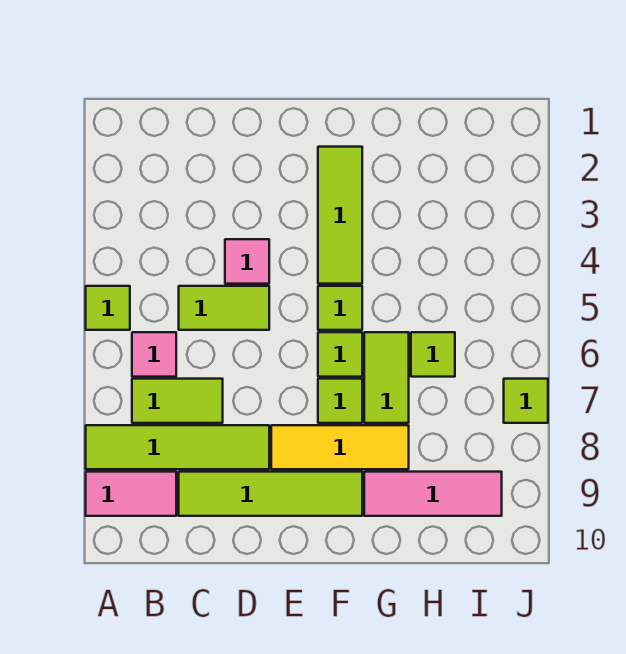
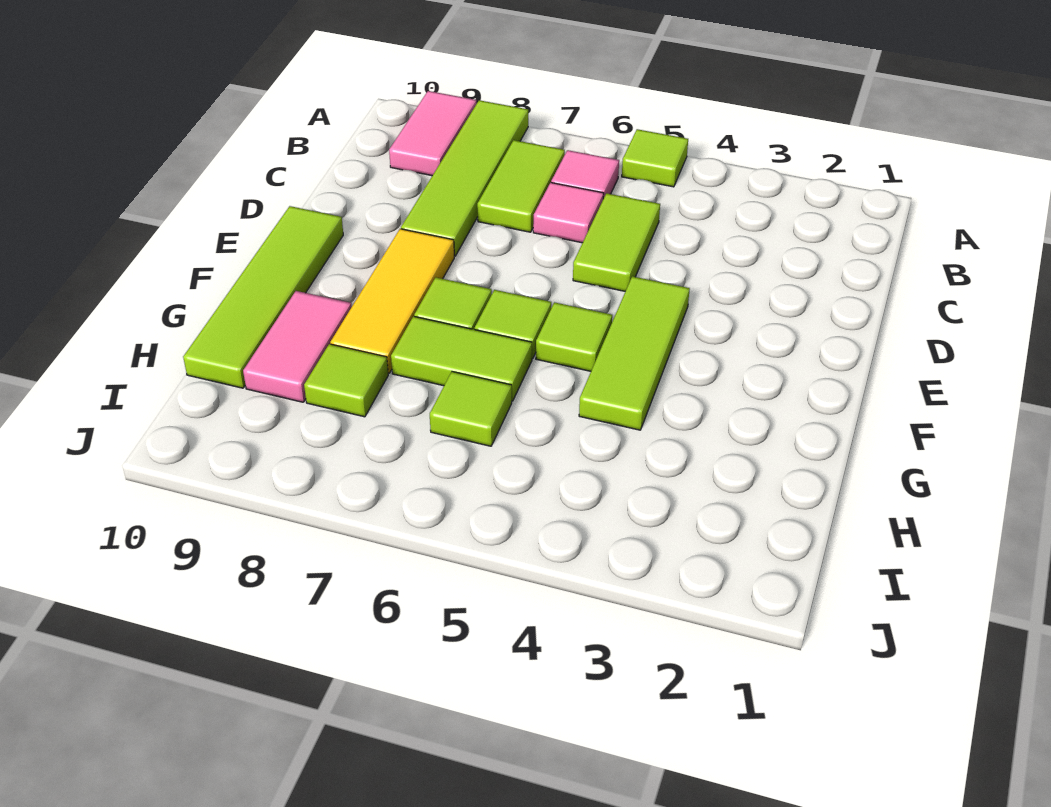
lime 1x4 tile [179,472,362,516] -> lime 1x4 tile moved to [183,206,343,388]
pink 1x1 tile [225,239,269,284] -> pink 1x1 tile moved to [533,183,604,243]
lime 1x3 tile [318,147,362,284] -> lime 1x3 tile turned to [579,276,690,430]
pink 1x3 tile [364,472,502,516] -> pink 1x2 tile [243,291,352,402]
lime 1x1 tile [504,379,548,423] -> lime 1x1 tile moved to [304,344,388,417]

